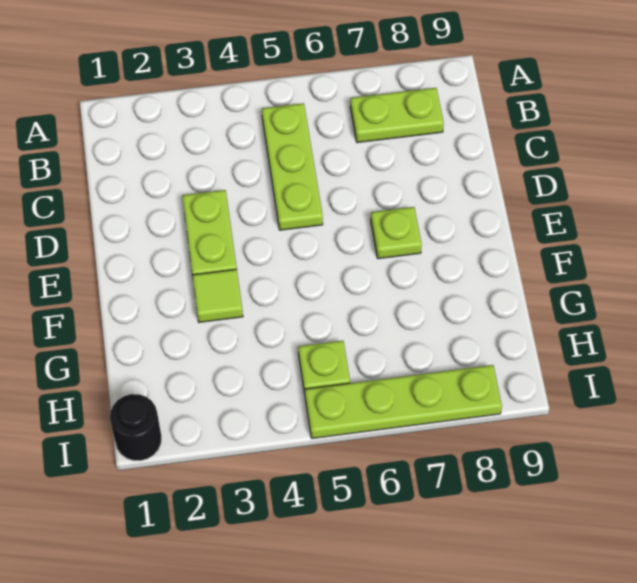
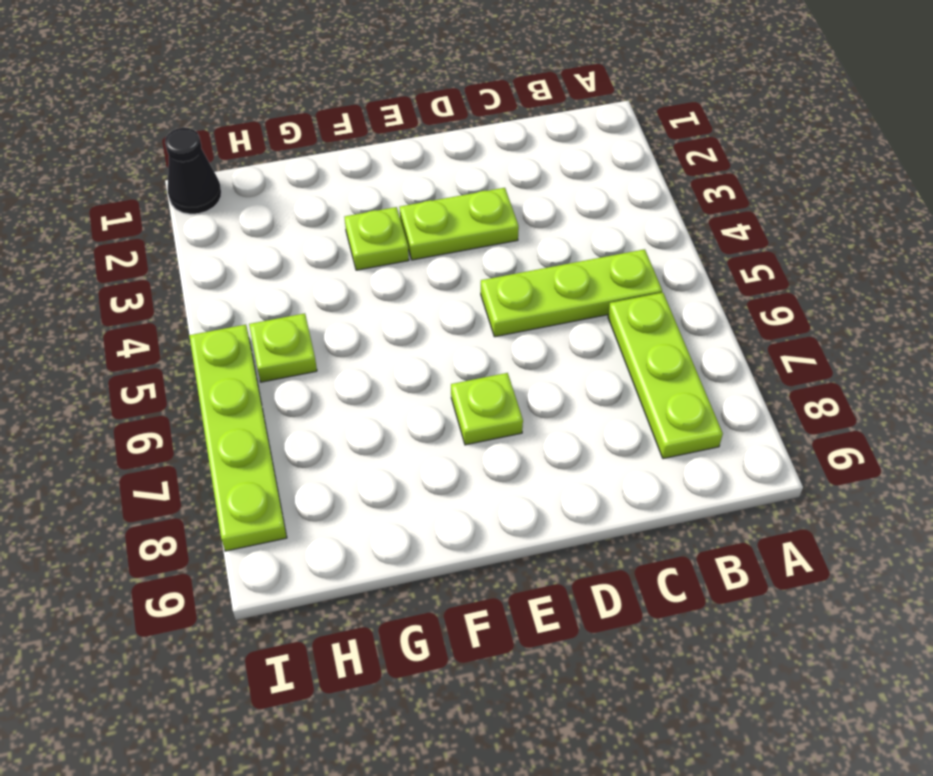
lime 1x2 plate [350,88,444,143] -> lime 1x3 plate [608,293,723,459]
lime 1x1 tile [192,269,243,322] -> lime 1x1 plate [345,207,409,270]
black 1x1 round brick [110,394,161,461] -> black 1x1 cone [165,128,221,214]

